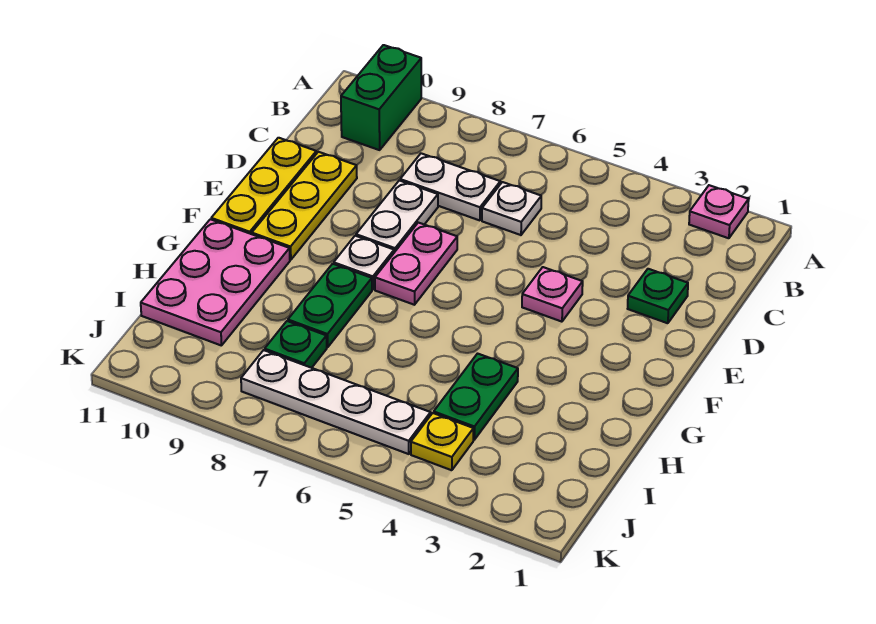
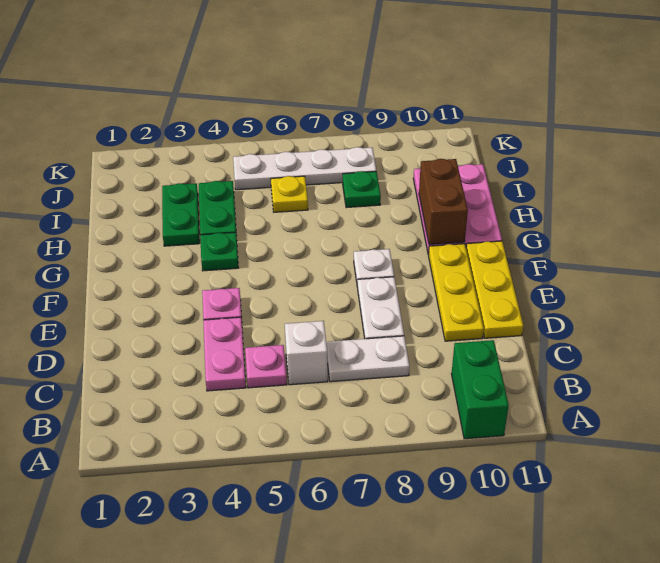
pink 1x1 plate [689,185,749,238] -> pink 1x1 plate moved to [245,345,287,388]
white 1x1 plate [482,182,541,235] -> white 1x1 brick [285,321,328,385]
green 1x1 plate [628,269,688,323] -> green 1x1 plate moved to [200,232,238,271]
pink 1x2 plate [375,223,457,305] -> pink 1x2 plate moved to [203,317,246,391]
green 1x2 plate [288,264,372,347] -> green 1x2 plate moved to [162,183,200,246]
none -> brown 1x2 brick [419,159,468,245]
yellow 1x1 plate [411,413,473,470] -> yellow 1x1 plate moved to [271,176,308,212]

